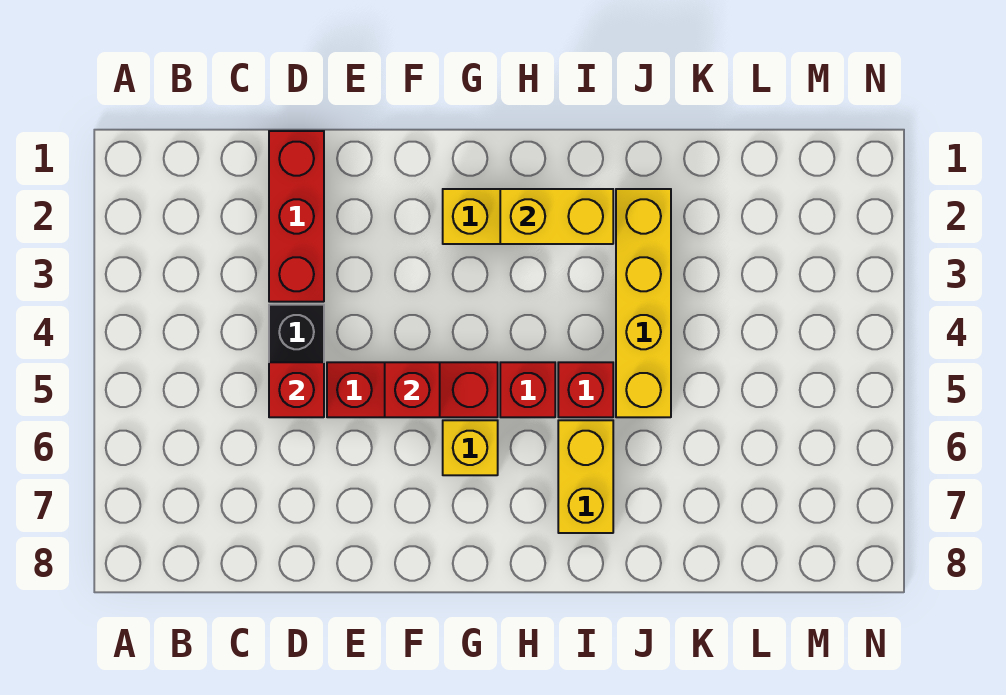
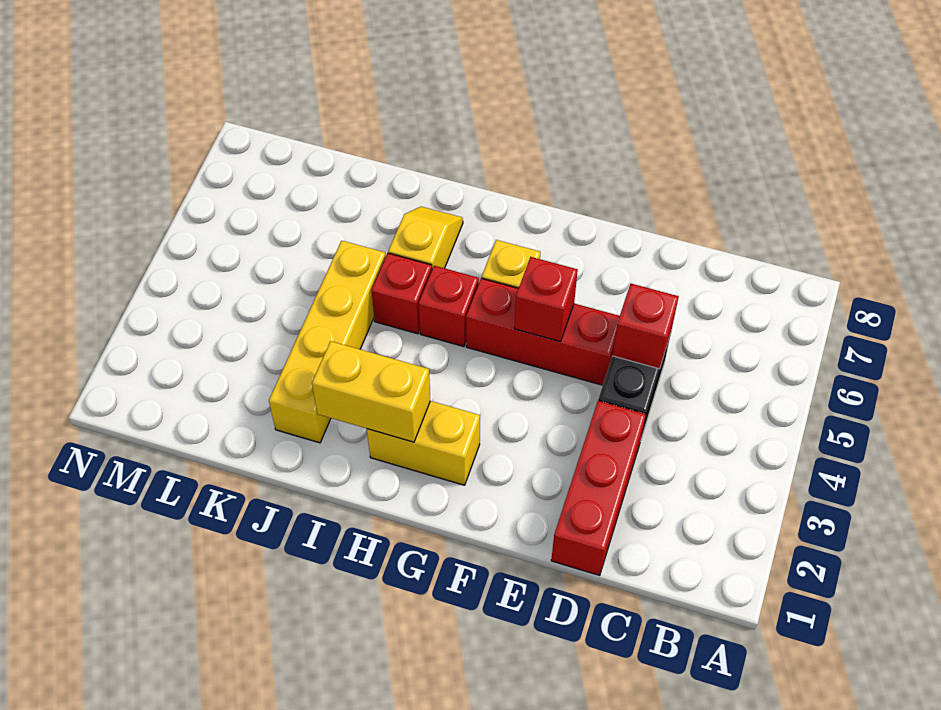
yellow 1x2 brick [558,420,613,533] -> yellow 1x2 slope [388,207,463,269]

